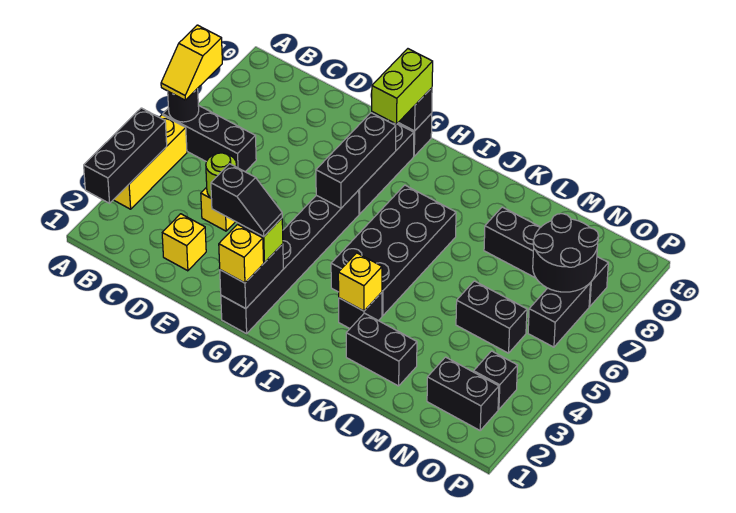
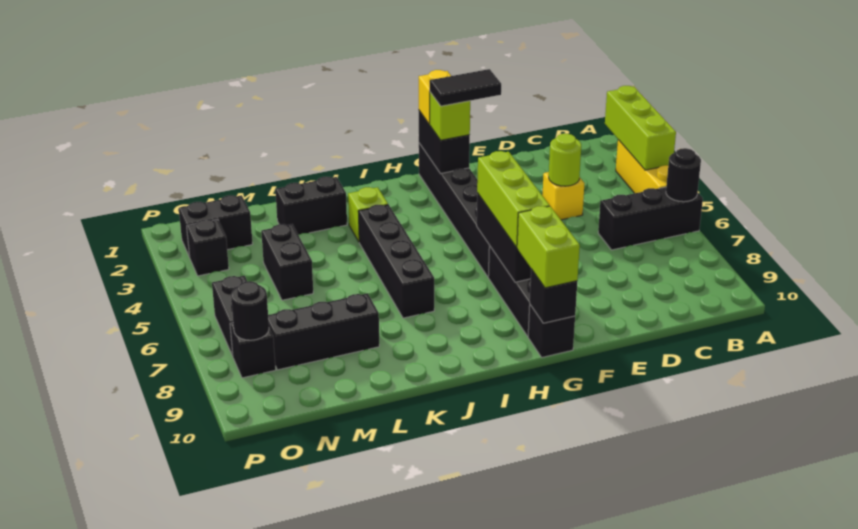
black 1x3 brick [84,108,167,203] -> lime 1x3 brick [605,86,676,170]
yellow 1x2 slope [161,25,222,100] -> none
yellow 1x1 brick [162,214,206,271] -> none
black 1x2 slope [211,164,282,237] -> black 1x2 tile [430,69,501,106]
none -> lime 1x3 brick [477,151,550,247]
black 2x4 brick [331,185,456,316] -> black 1x4 brick [358,205,434,318]
black 1x1 brick [339,292,382,328] -> lime 1x1 brick [348,187,388,242]
yellow 1x1 brick [338,253,382,311] -> none
black 1x2 brick [456,281,527,353] -> black 1x2 brick turned to [261,224,313,300]
black 2x2 round brick [533,214,598,292] -> black 1x1 round brick [231,281,269,340]

